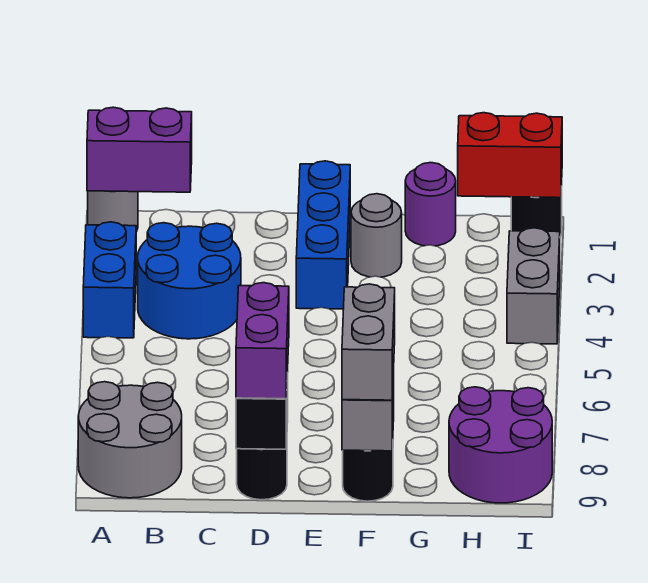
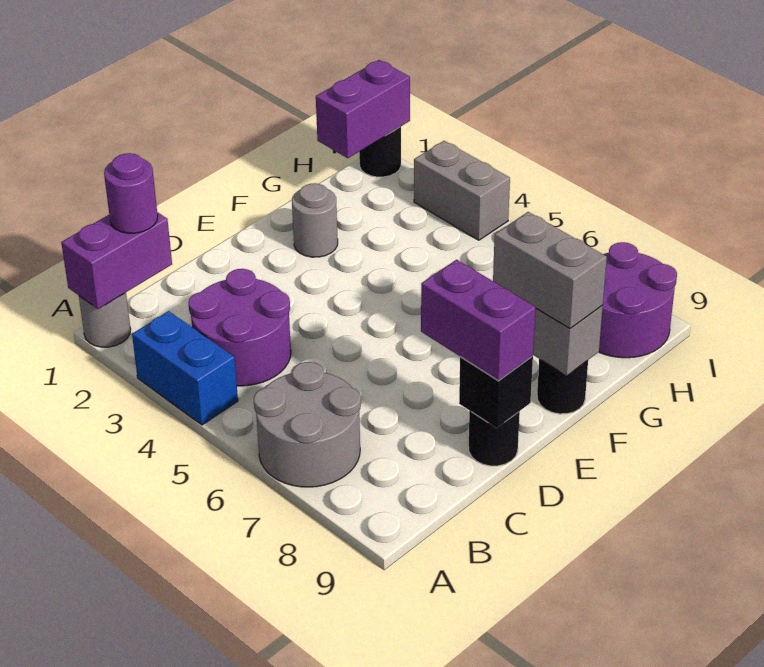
grey 2x2 round brick [78,382,182,498] -> grey 2x2 round brick moved to [254,362,361,487]
blue 2x2 round brick [138,223,241,339] -> purple 2x2 round brick [188,269,291,386]
blue 1x3 brick [296,161,350,309] -> none
purple 1x1 round brick [405,163,456,246] -> purple 1x1 round brick moved to [104,153,158,233]
red 1x2 brick [458,113,562,198] -> purple 1x2 brick [316,60,410,158]

